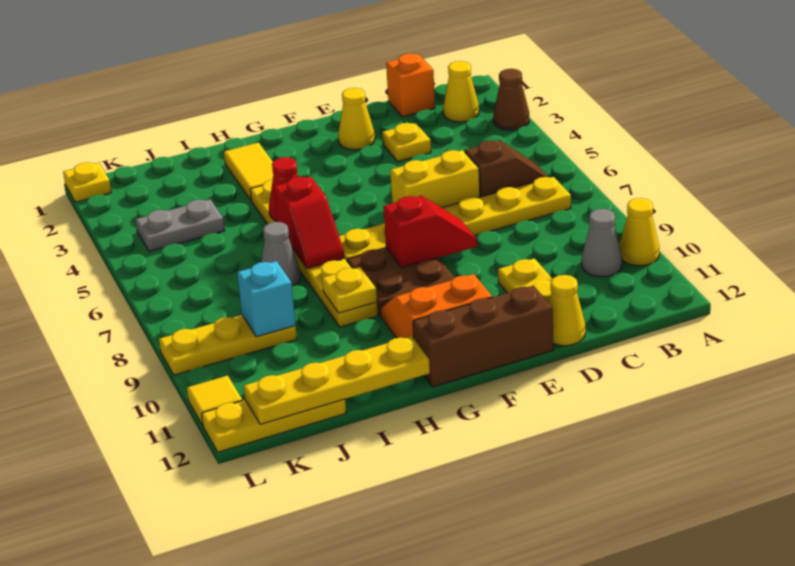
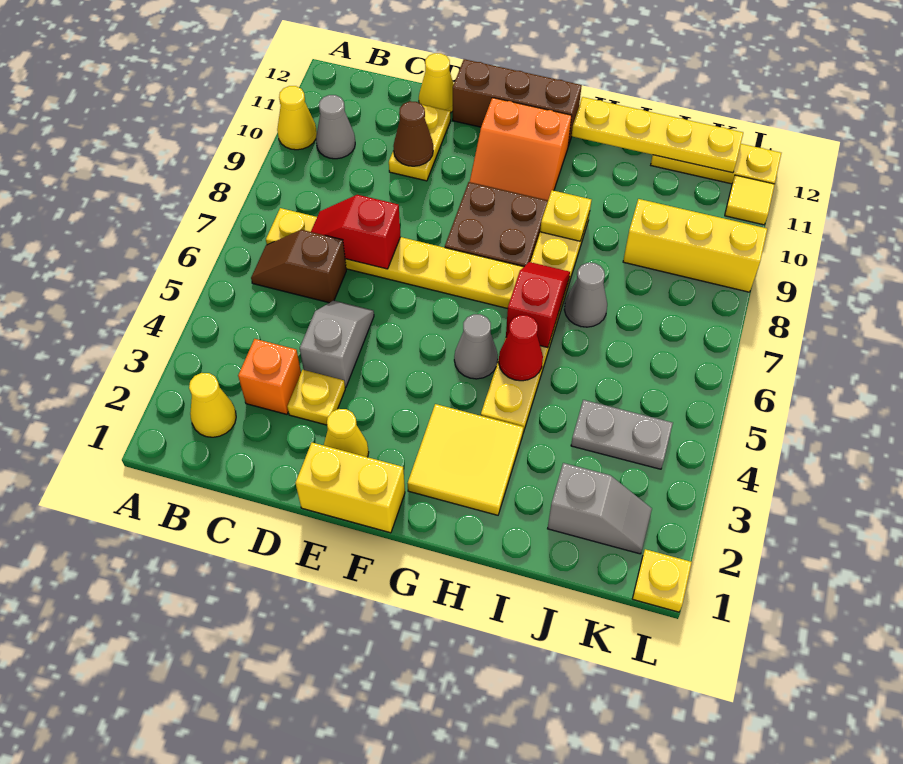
brown 1x1 cone [493,69,529,130] -> brown 1x1 cone moved to [394,101,433,166]
orange 1x1 brick [386,53,435,117] -> orange 1x1 brick moved to [238,339,301,414]
none -> grey 1x2 slope [300,301,374,387]
yellow 1x2 brick [390,150,480,208] -> yellow 1x2 brick moved to [295,443,405,533]
red 1x2 slope [383,196,477,268] -> red 1x2 slope moved to [311,195,401,269]
none -> grey 1x1 cone [454,314,498,379]
yellow 1x2 tile [224,143,273,200] -> yellow 2x2 tile [407,404,523,515]
none -> grey 1x2 slope [548,463,652,554]
yellow 1x3 plate [159,315,297,375] -> yellow 1x3 brick [623,199,767,292]
cyan 1x1 brick [237,261,296,337] -> none

